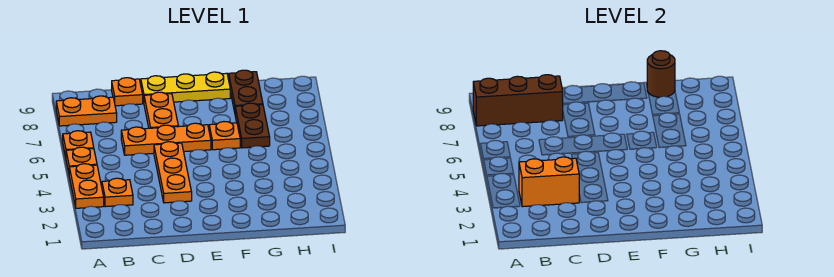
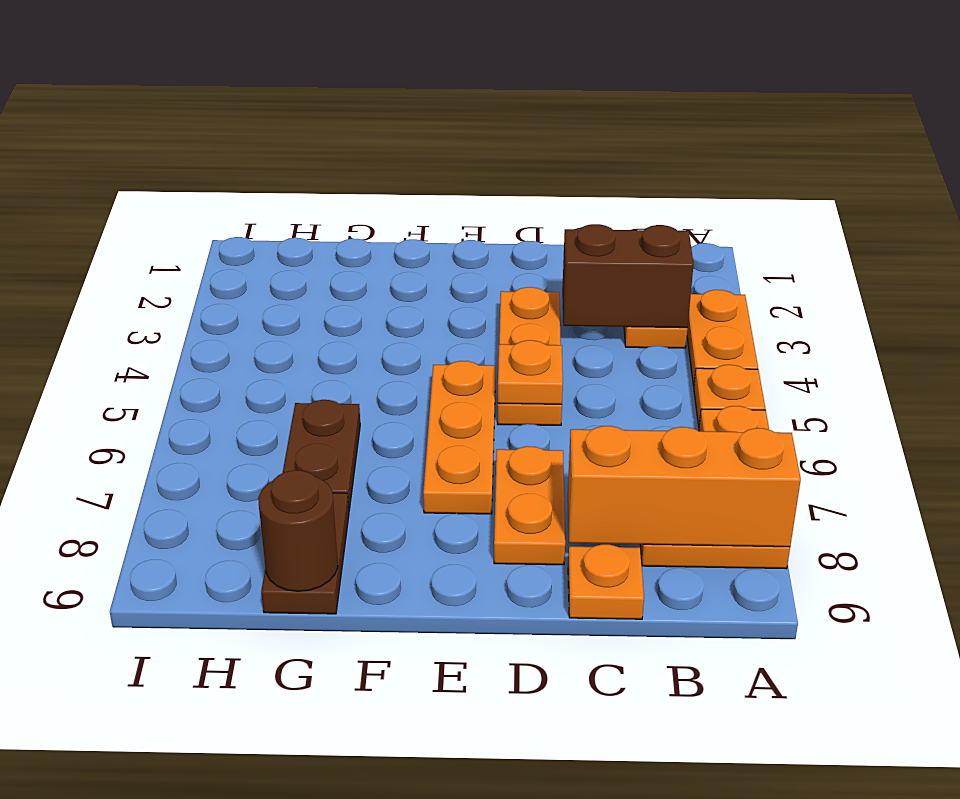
brown 1x3 brick [473,75,563,126] -> orange 1x3 brick [568,426,801,547]
orange 1x2 brick [519,157,579,207] -> brown 1x2 brick [562,224,693,328]
orange 1x3 plate [121,123,211,155] -> orange 1x3 plate turned to [423,361,495,514]
yellow 1x3 plate [141,72,230,102] -> none
orange 1x1 plate [209,122,240,150] -> orange 1x1 plate moved to [498,340,563,404]

